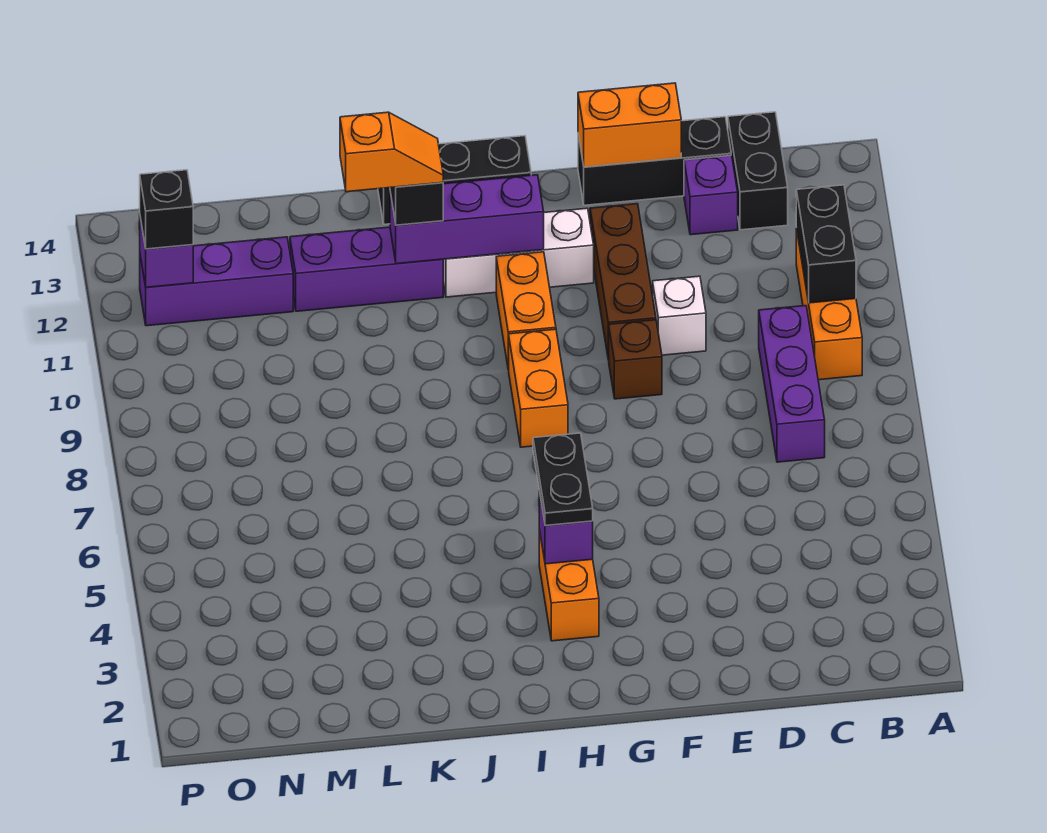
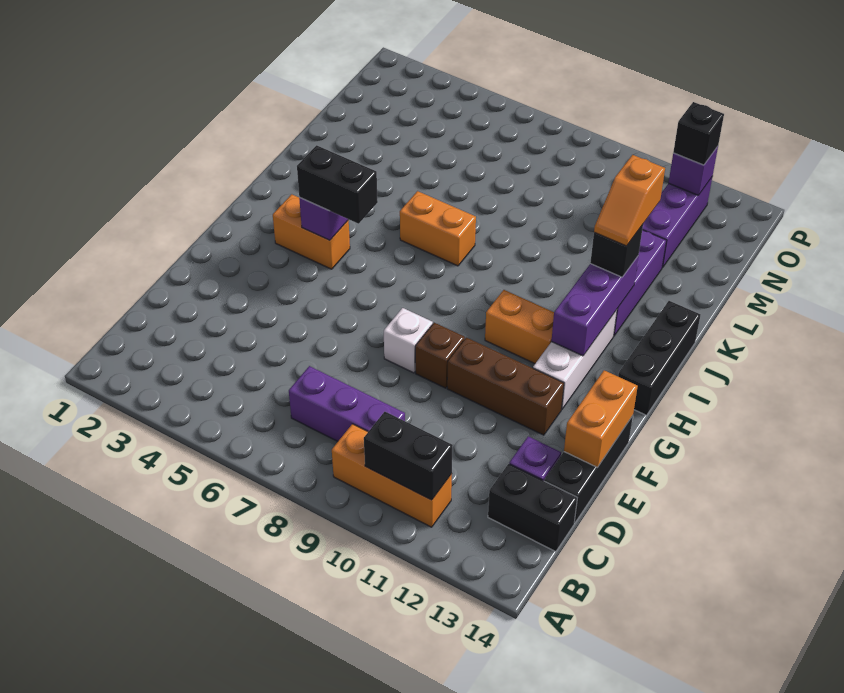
white 1x1 brick [653,276,706,355] -> white 1x1 brick moved to [384,308,433,373]
black 1x2 plate [533,433,593,526] -> black 1x2 brick [297,145,378,224]
orange 1x2 brick [509,329,568,447] -> orange 1x2 brick moved to [400,191,476,266]

